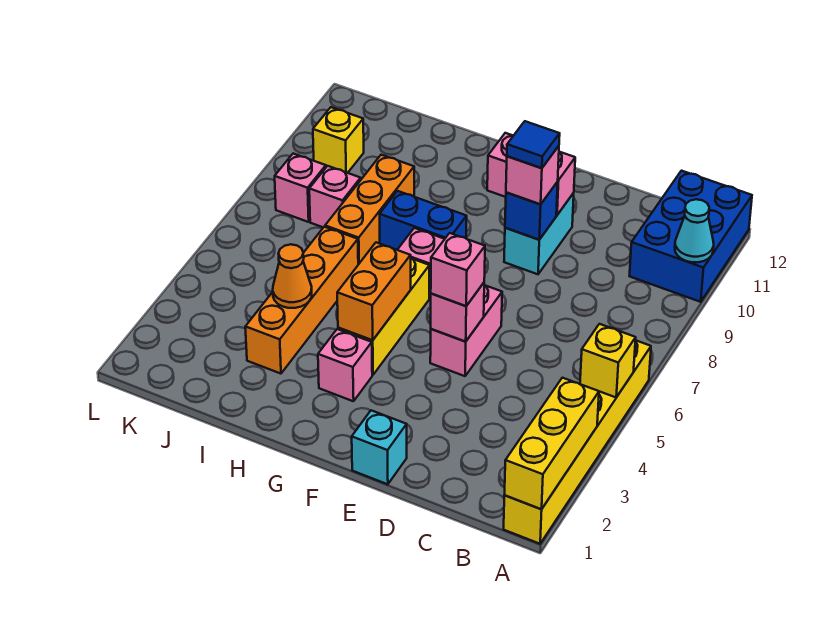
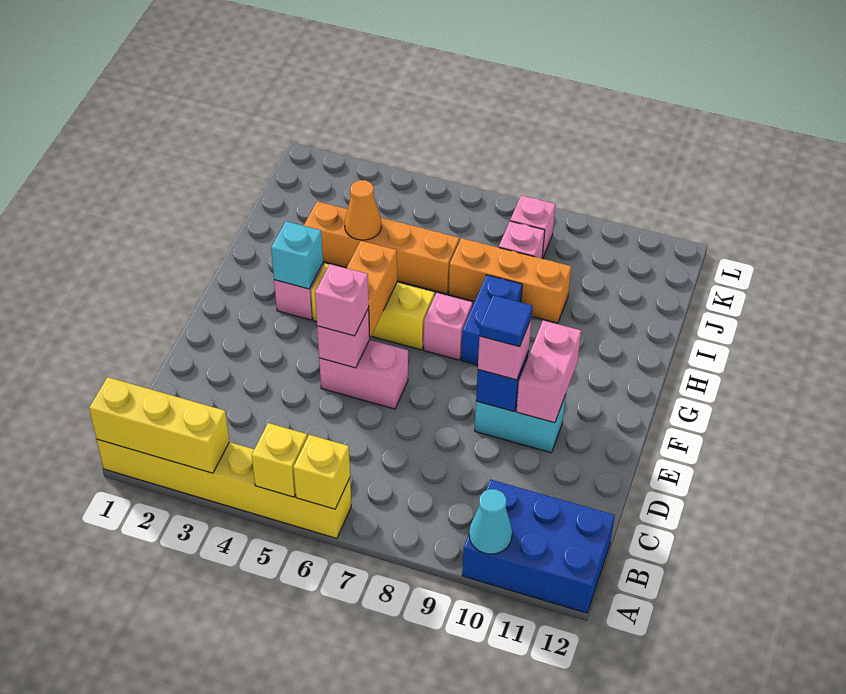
cyan 1x1 brick [352,410,407,484] -> cyan 1x1 brick moved to [271,221,323,289]
orange 1x2 brick [337,242,411,340] -> orange 1x2 brick turned to [347,241,397,337]
yellow 1x1 brick [313,107,364,173] -> yellow 1x1 brick moved to [293,435,350,509]

